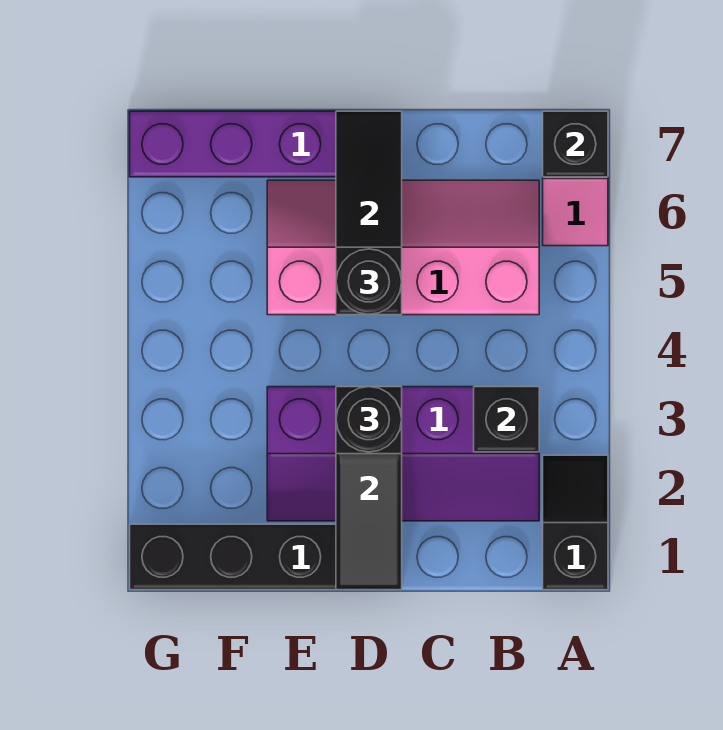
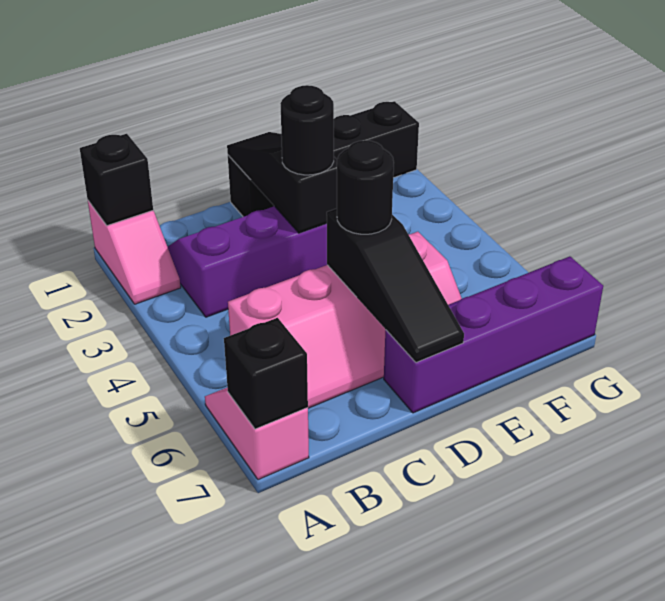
black 1x2 slope [543,455,608,590] -> pink 1x2 slope [88,201,181,304]
black 1x1 brick [474,387,539,452] -> black 1x1 brick moved to [80,134,153,226]

